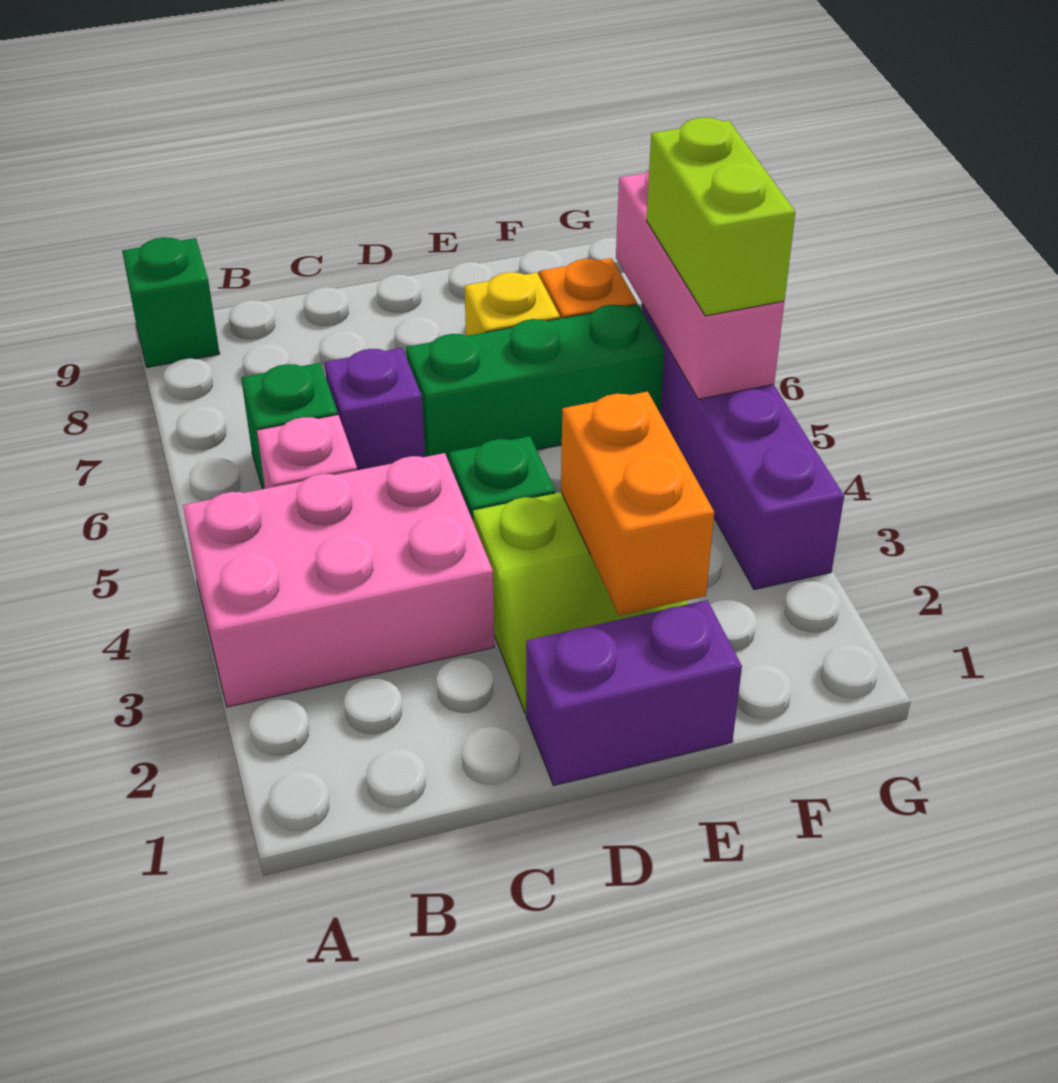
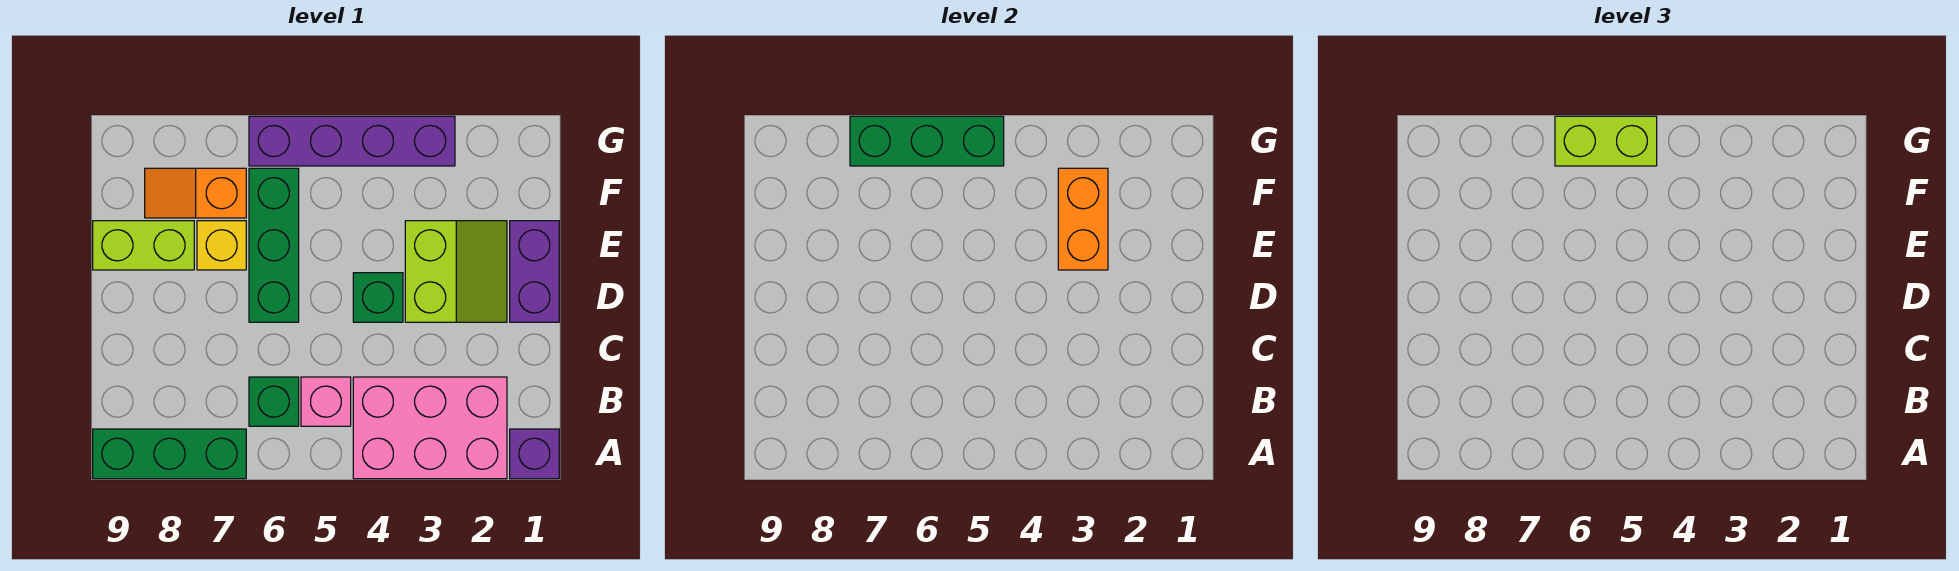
pink 2x3 brick [183,453,494,707] -> pink 2x3 brick turned to [353,377,507,479]
green 1x1 brick [122,237,220,368] -> green 1x3 brick [93,429,246,479]
purple 1x1 brick [324,348,425,470] -> purple 1x1 brick moved to [510,429,559,479]
orange 1x2 brick [561,392,714,615] -> orange 1x2 brick turned to [1058,168,1108,270]
none -> lime 1x2 brick [93,221,194,270]
pink 1x3 brick [616,170,784,399] -> green 1x3 brick [850,116,1004,166]

